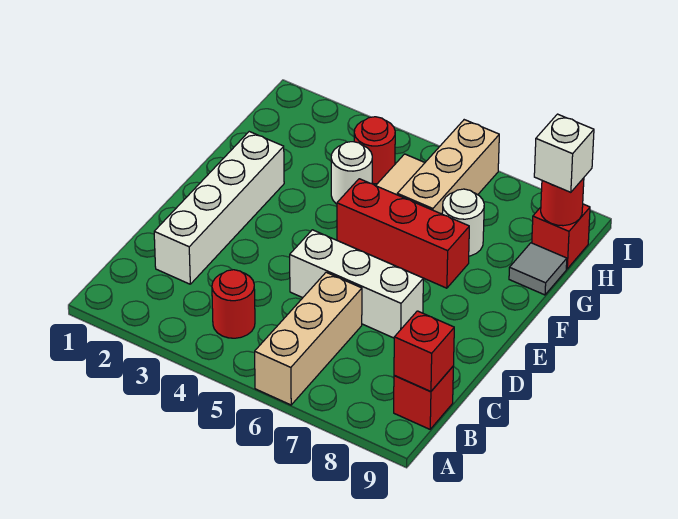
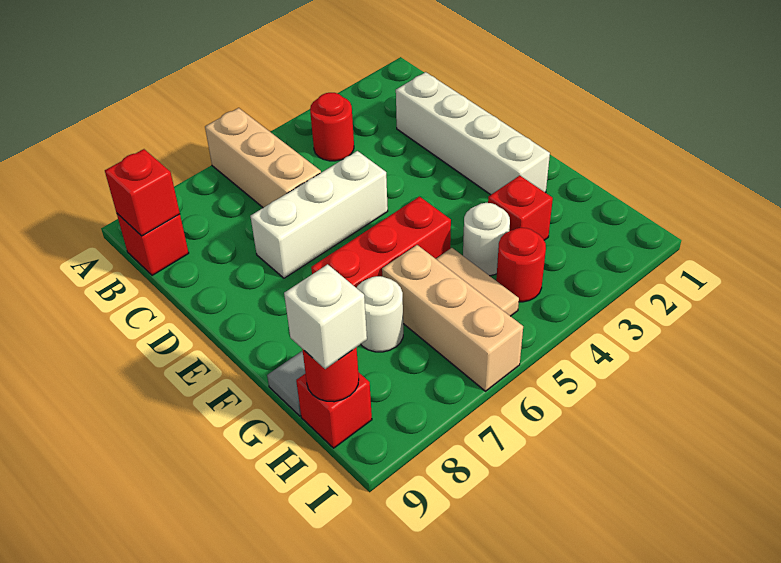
none -> red 1x1 brick [488,176,553,240]

